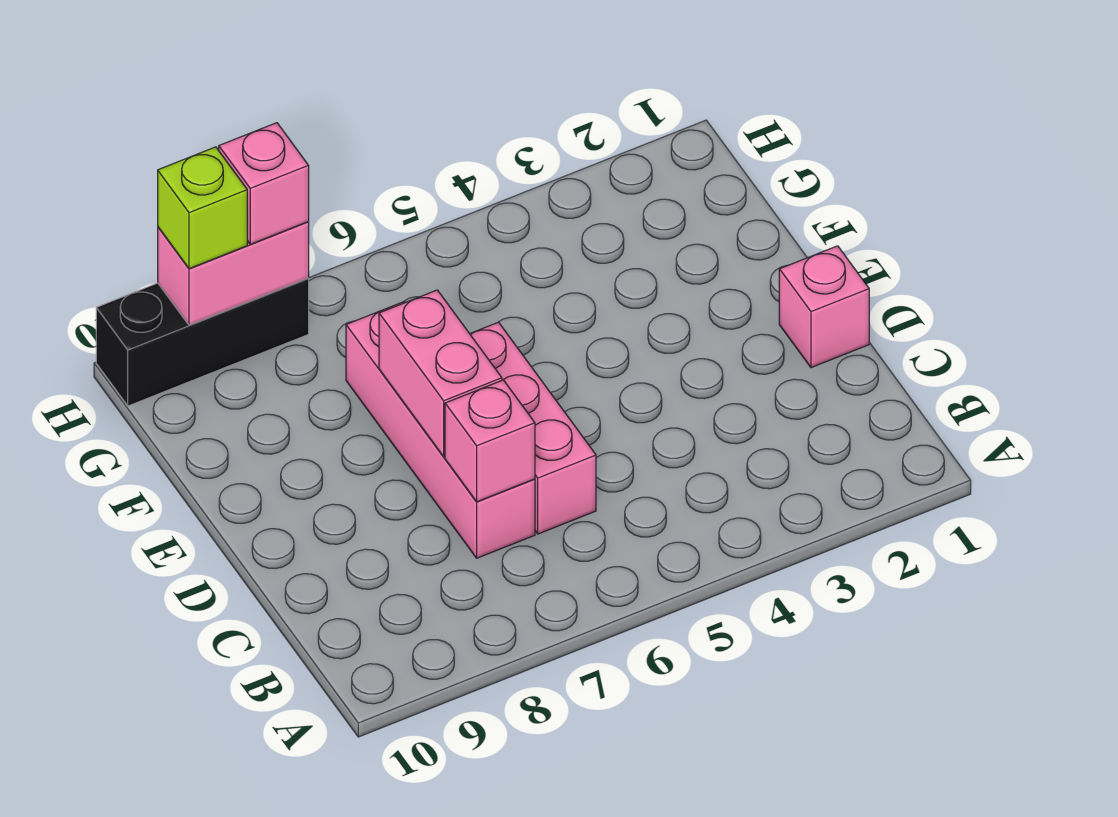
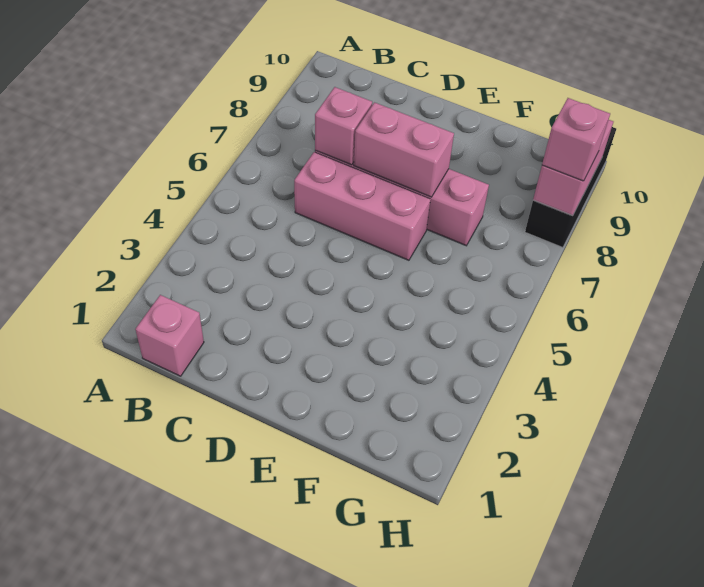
pink 1x1 brick [779,246,869,368] -> pink 1x1 brick moved to [135,295,204,376]
lime 1x1 brick [158,147,247,269] -> none

